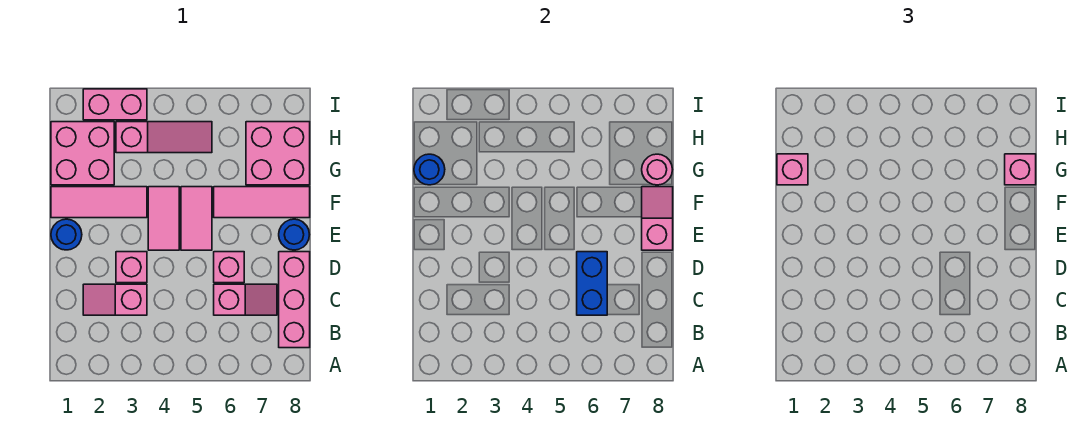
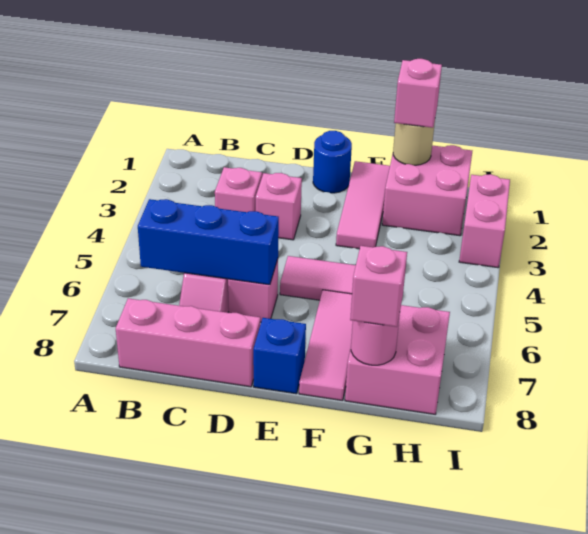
blue 1x2 brick [577,252,607,315] -> blue 1x3 brick [138,199,279,285]
pink 1x2 tile [148,187,179,250] -> none
blue 1x1 round brick [279,219,310,250] -> blue 1x1 brick [253,318,306,394]
pink 1x2 slope [642,187,673,250] -> none
blue 1x1 round brick [414,154,445,185] -> tan 1x1 round brick [393,122,435,165]
pink 1x3 slope [116,122,212,153] -> none

